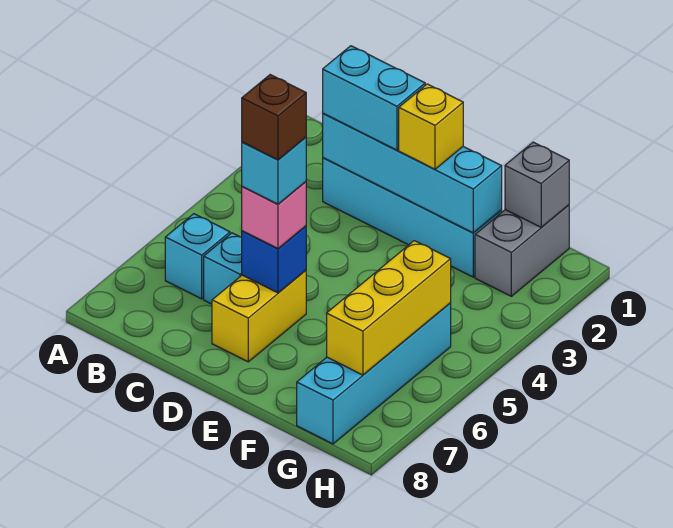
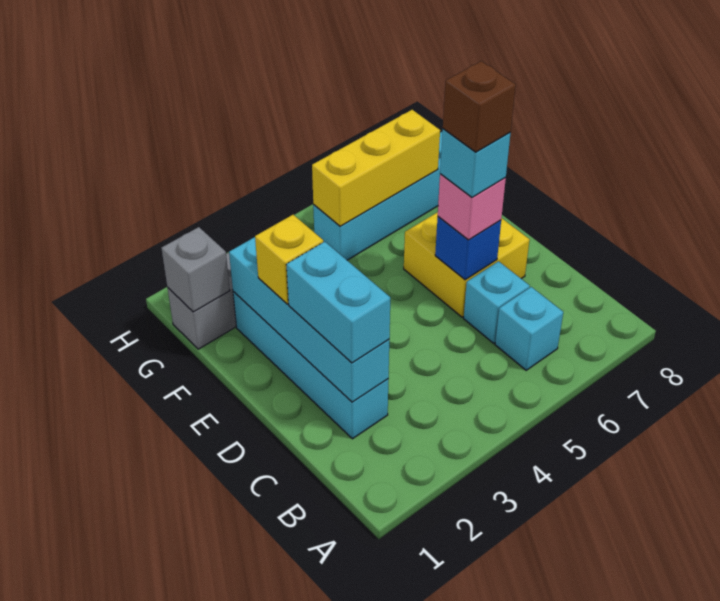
yellow 1x2 brick [212,270,306,362] -> yellow 2x2 brick [404,212,530,317]

